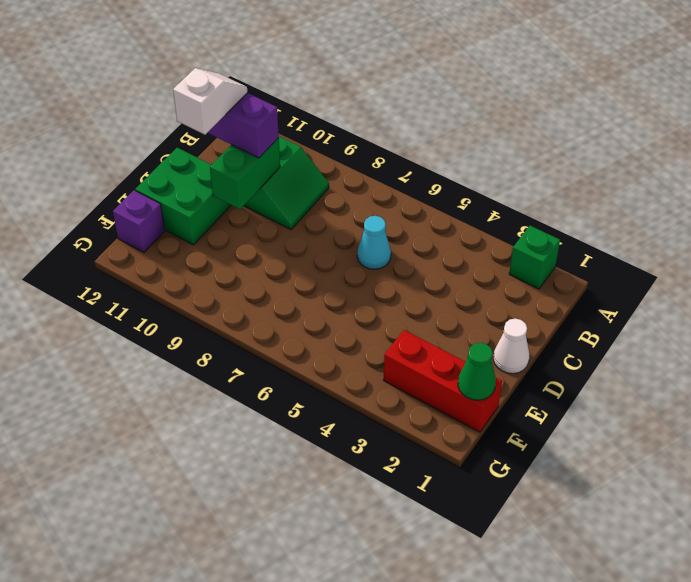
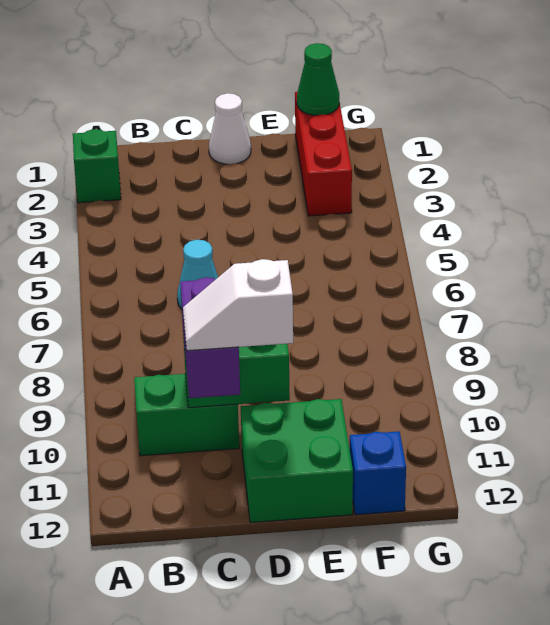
purple 1x1 brick [113,190,165,252] -> blue 1x1 brick [350,431,406,515]

